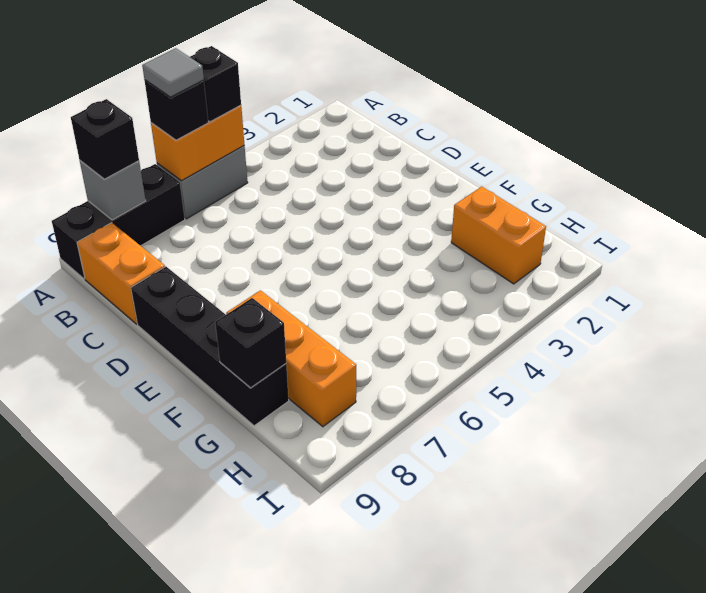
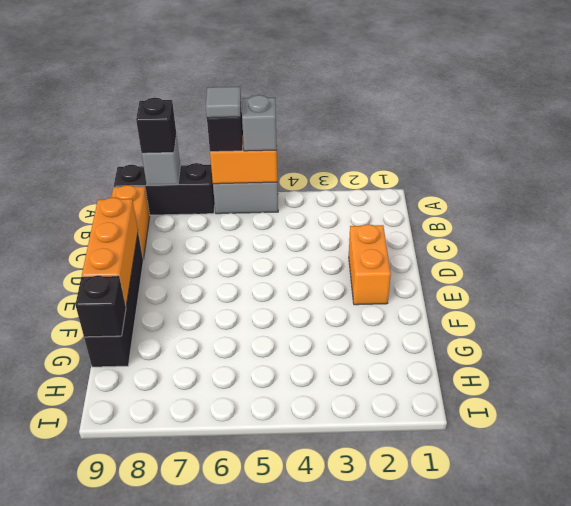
black 1x1 brick [190,46,241,122] -> grey 1x1 brick [242,95,277,151]
orange 1x3 brick [226,290,356,427] -> orange 1x3 brick moved to [82,197,138,306]
orange 1x2 brick [451,186,546,284] -> orange 1x2 brick moved to [349,224,391,305]

